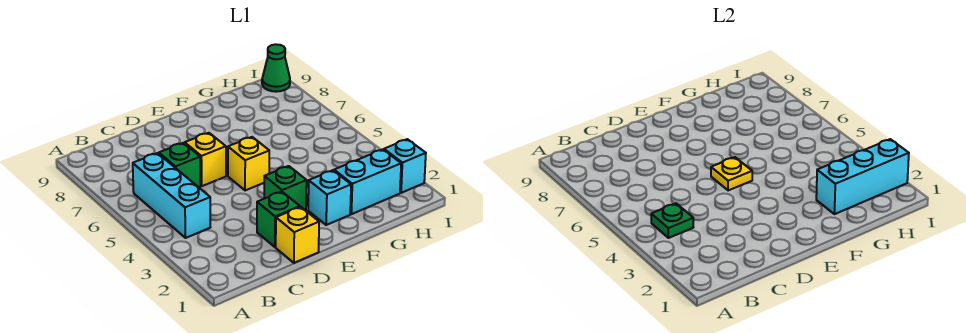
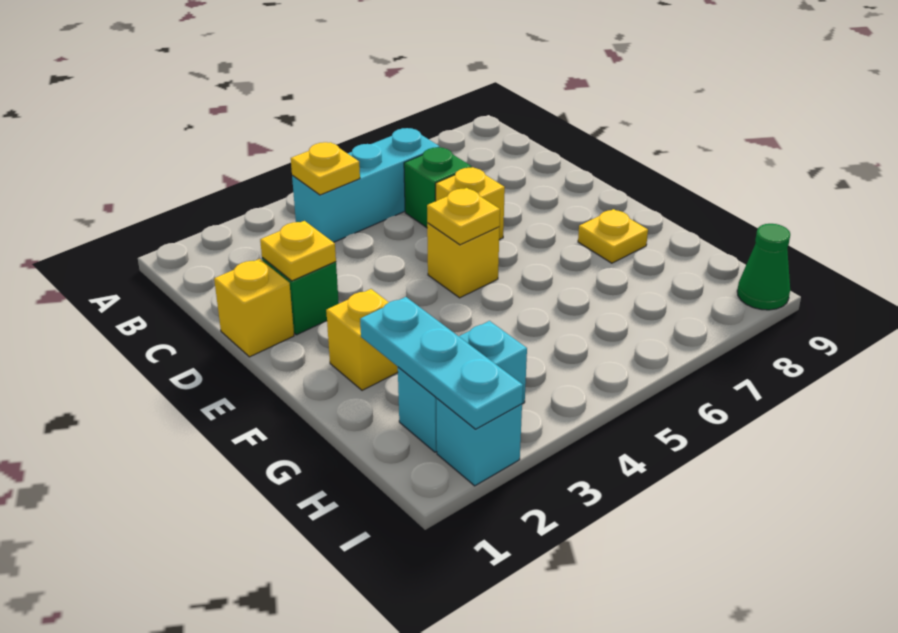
green 1x1 plate [651,203,693,238] -> yellow 1x1 plate [291,142,360,195]
none -> yellow 1x1 plate [260,221,336,281]
green 1x1 brick [264,166,307,211] -> none
cyan 1x1 brick [308,170,351,225] -> yellow 1x1 brick [326,289,398,390]
none -> yellow 1x1 plate [578,209,648,263]
cyan 1x2 brick [334,149,401,214] -> cyan 1x2 brick turned to [398,321,527,452]
cyan 1x3 brick [816,139,909,214] -> cyan 1x3 plate [360,297,523,429]

